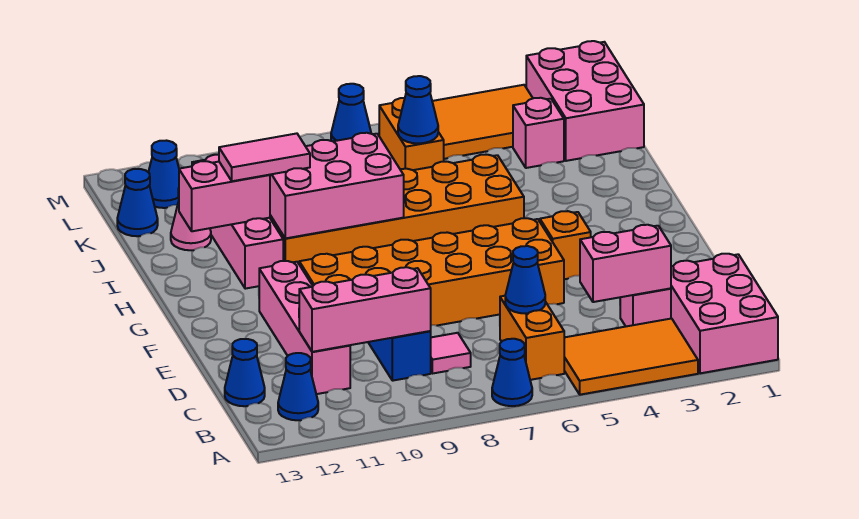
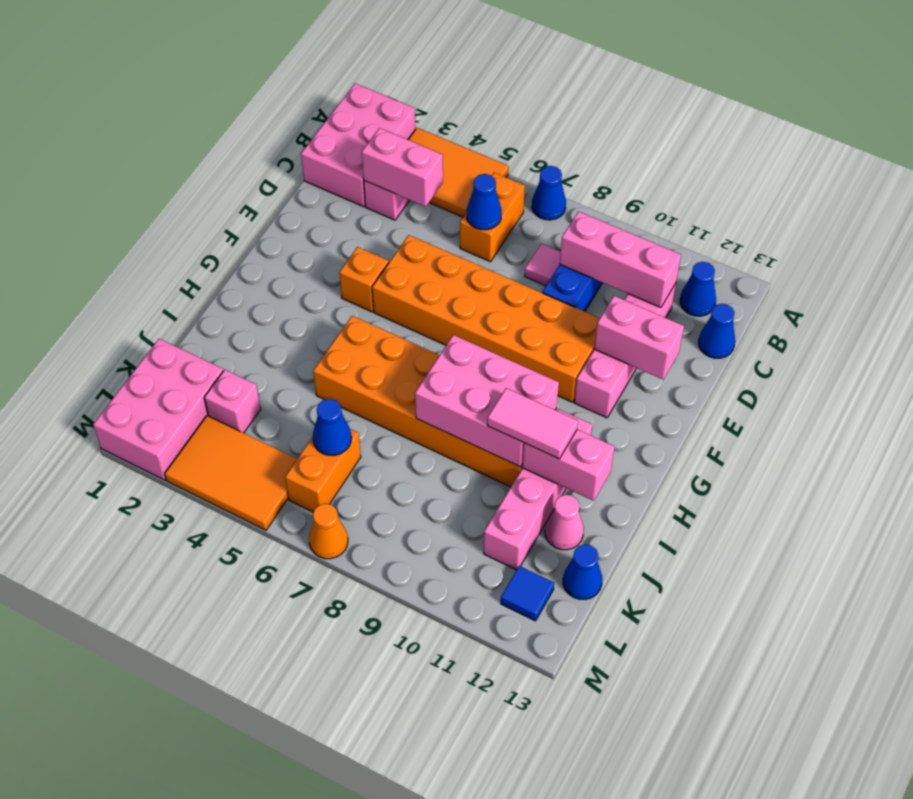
none -> pink 1x2 brick [594,296,684,379]
blue 1x1 cone [148,141,179,208] -> blue 1x1 tile [501,566,554,621]
blue 1x1 cone [331,84,371,141] -> orange 1x1 cone [309,504,348,559]

